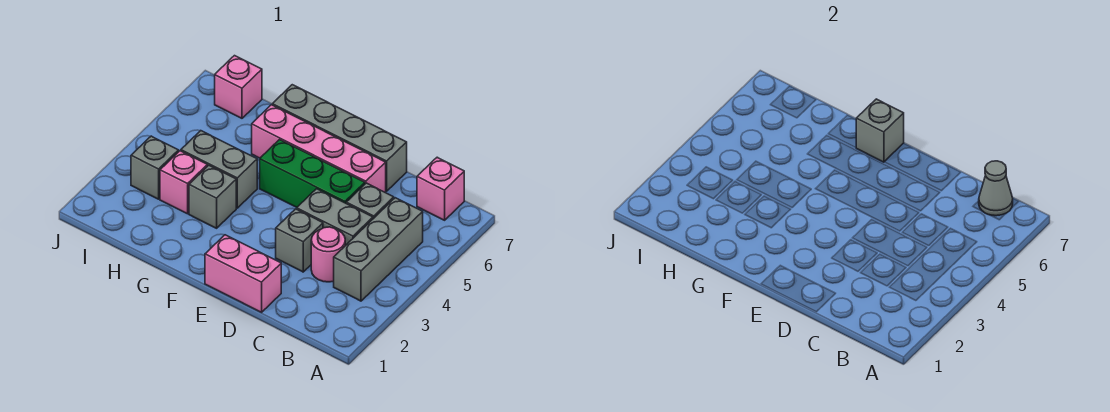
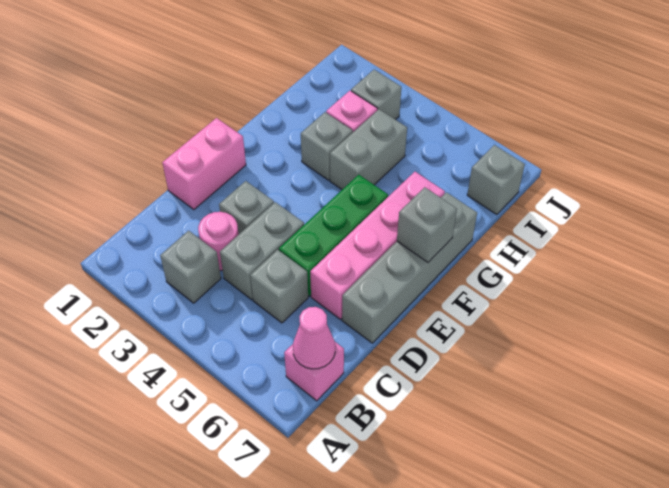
grey 1x3 brick [334,198,423,301] -> grey 1x1 brick [160,231,221,303]
grey 1x1 cone [979,161,1013,216] -> pink 1x1 cone [293,307,335,369]
pink 1x1 brick [215,56,262,118] -> grey 1x1 brick [467,145,525,215]

